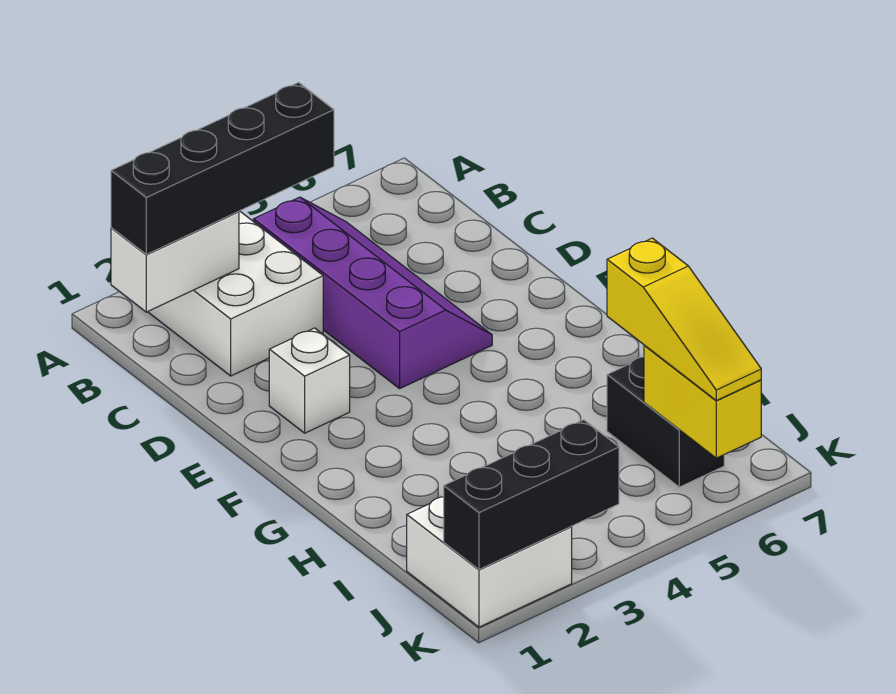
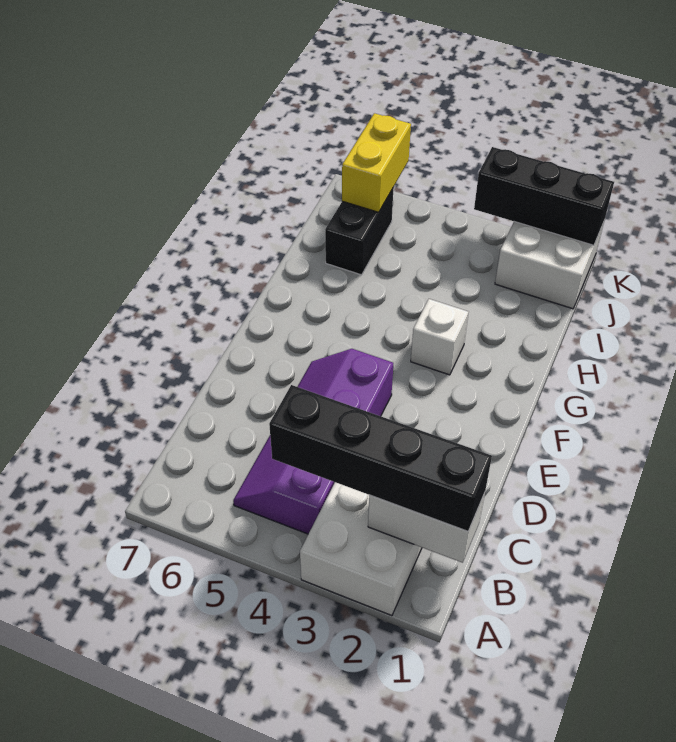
white 1x1 brick [269,328,350,433] -> white 1x1 brick moved to [411,299,468,375]
yellow 1x3 slope [607,238,761,400] -> none

